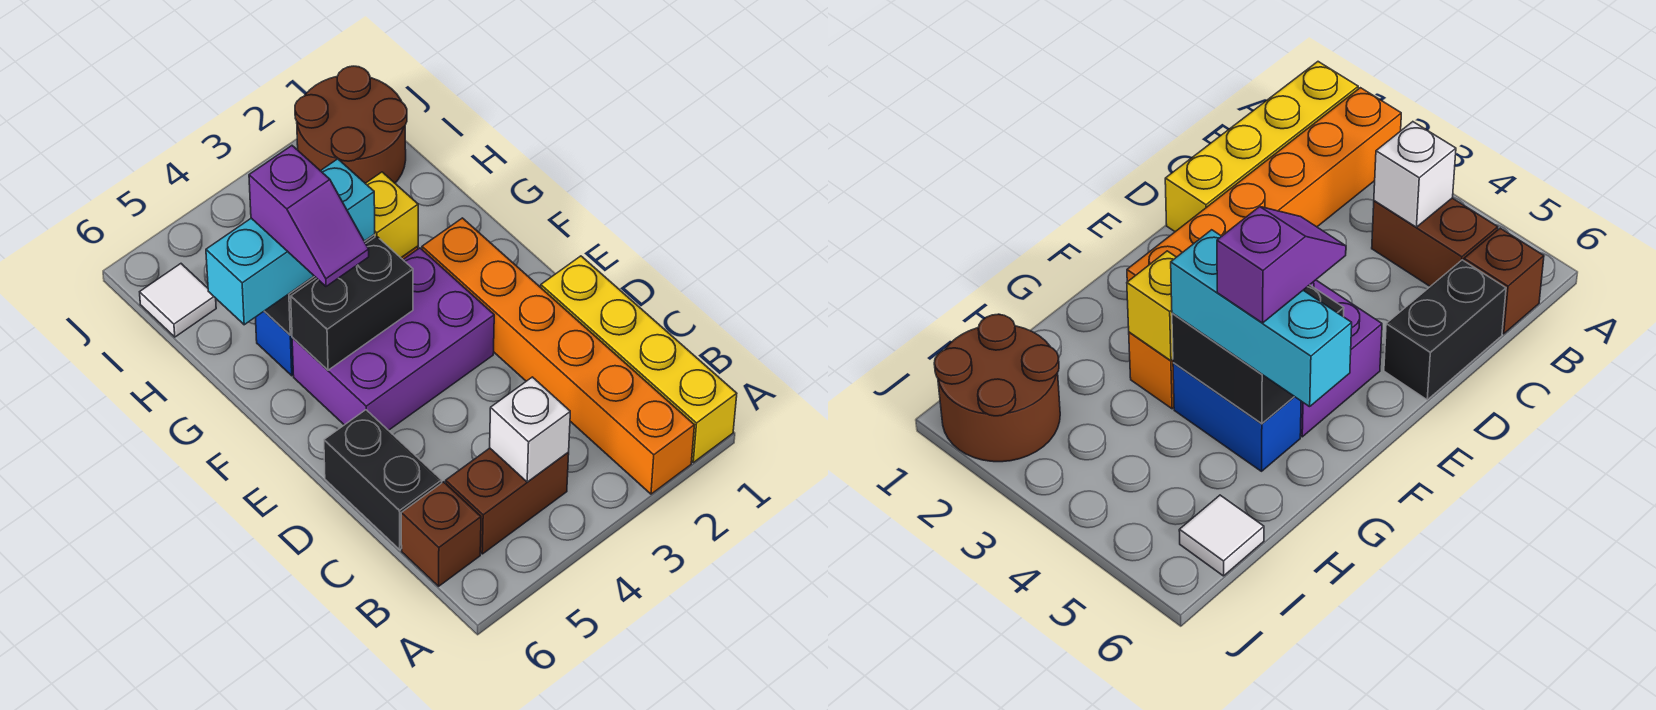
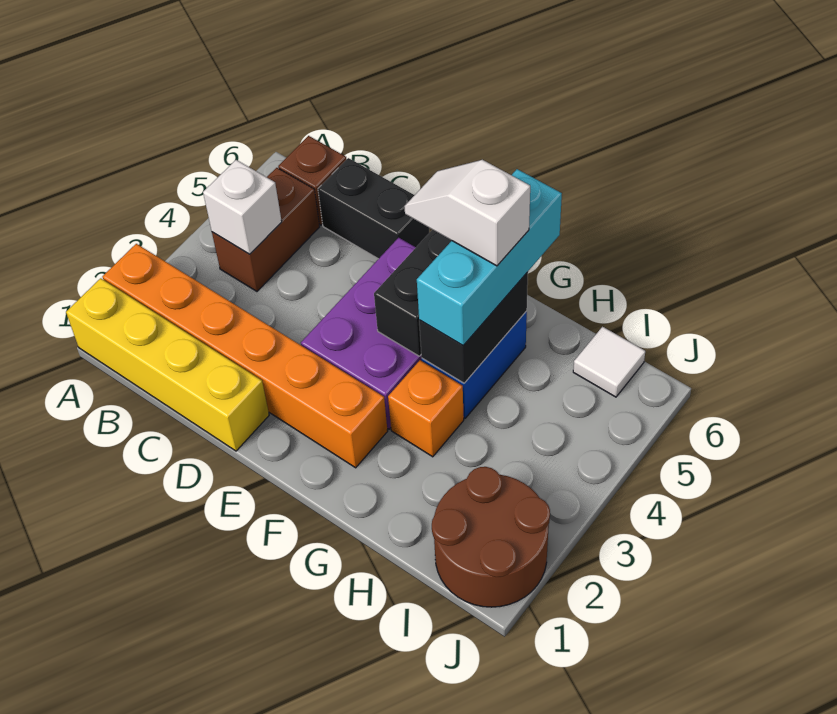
purple 1x2 slope [249,146,369,286] -> white 1x2 slope [404,160,530,266]
yellow 1x1 brick [365,172,418,258] -> none

